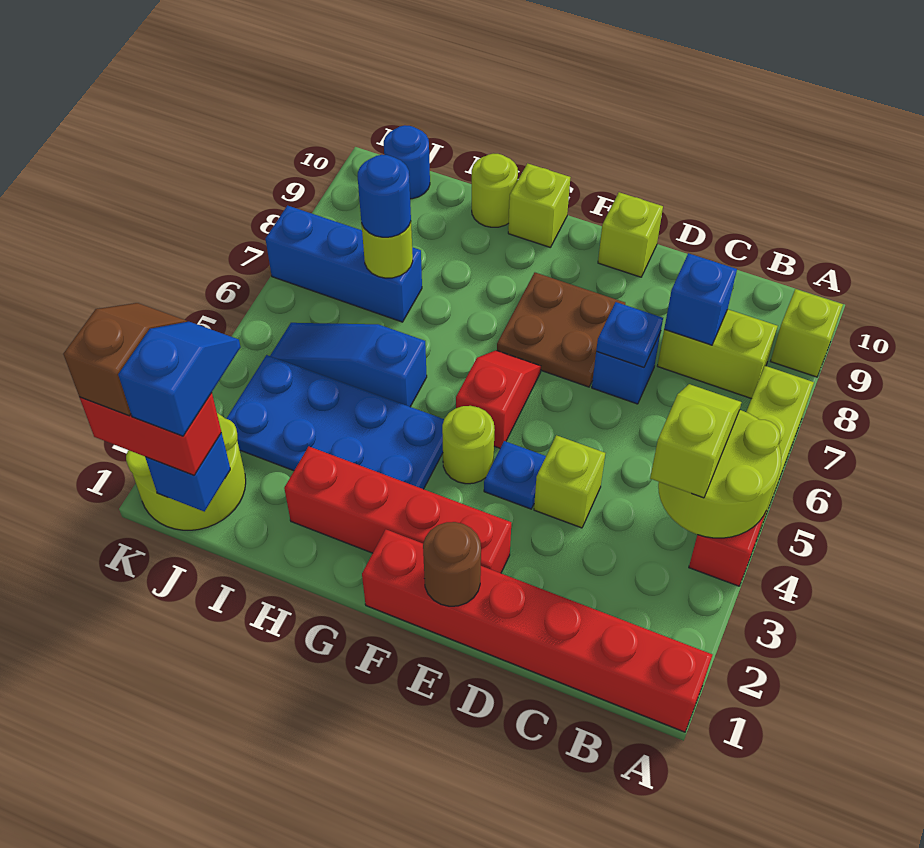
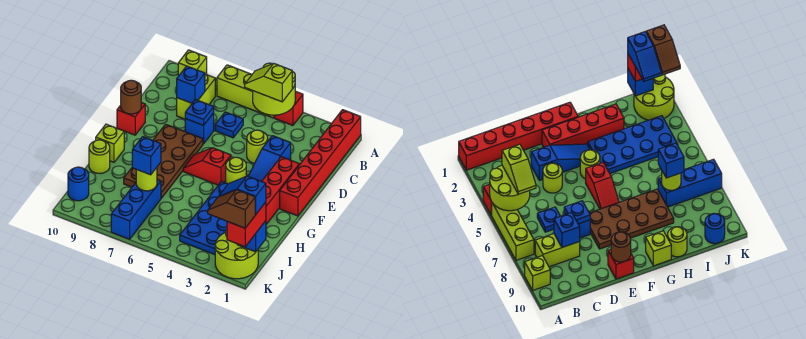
lime 1x1 brick [534,435,605,528] -> lime 1x1 round brick [247,130,268,163]
brown 1x1 round brick [423,522,481,606] -> brown 1x1 round brick moved to [121,80,141,114]
blue 1x1 plate [484,441,546,509] -> blue 1x1 plate moved to [215,112,243,138]
brown 2x2 plate [497,273,625,387] -> brown 2x4 plate [124,124,203,198]
lime 1x1 brick [598,192,663,277] -> red 1x1 brick [117,102,145,135]
blue 1x3 slope [270,323,427,407] -> blue 1x3 slope moved to [248,136,291,182]
blue 1x1 round brick [358,155,411,237] -> blue 1x1 brick [132,137,161,175]

